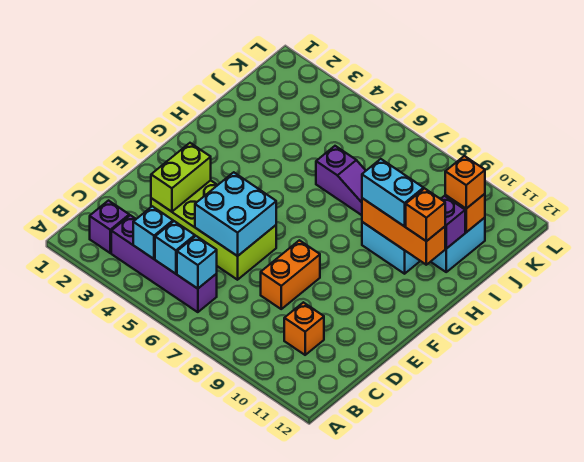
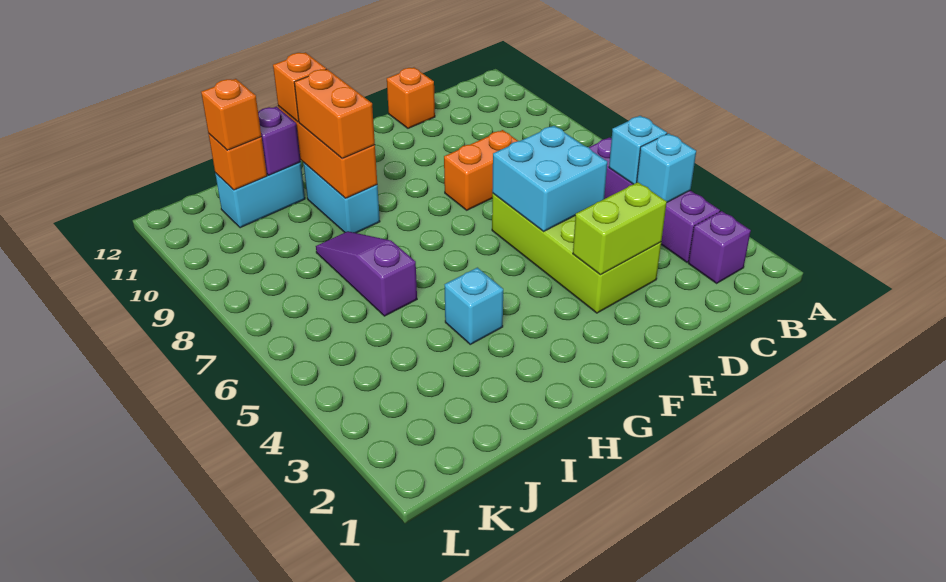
cyan 1x1 brick [177,236,217,289] -> cyan 1x1 brick moved to [444,268,503,344]
orange 1x1 brick [284,302,324,355] -> orange 1x1 brick moved to [387,68,435,128]
cyan 1x2 brick [362,159,424,226] -> orange 1x2 brick [294,69,375,159]

